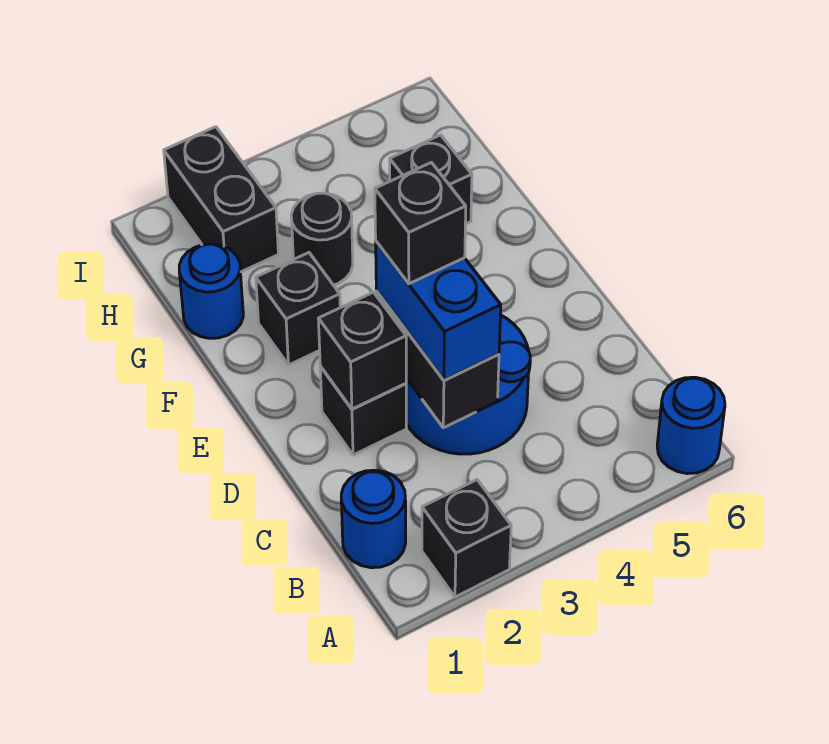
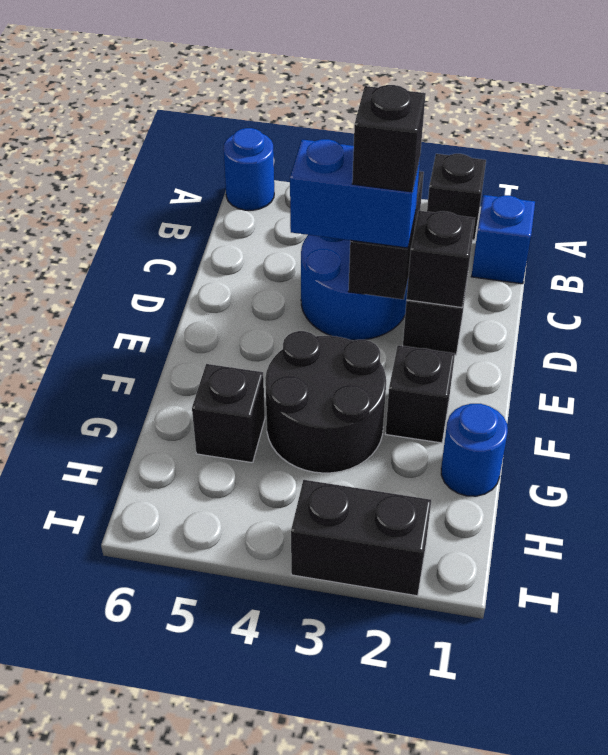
blue 1x1 round brick [341,470,406,568] -> blue 1x1 brick [471,195,535,284]
blue 1x2 brick [376,241,501,380] -> blue 1x2 brick turned to [290,139,420,248]
black 1x1 round brick [291,193,353,285] -> black 2x2 round brick [265,331,386,473]
black 1x2 brick [164,127,278,272] -> black 1x2 brick turned to [291,480,431,596]

